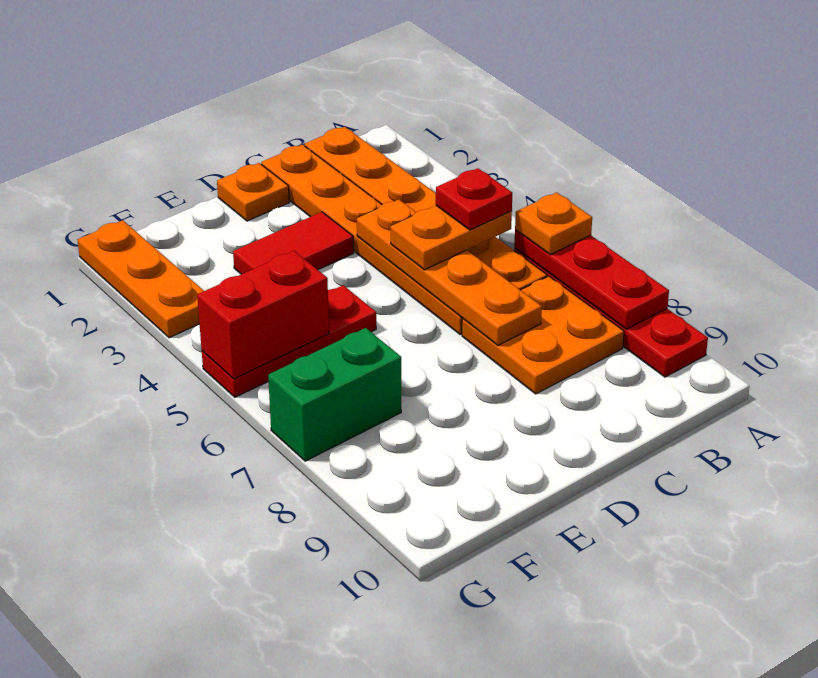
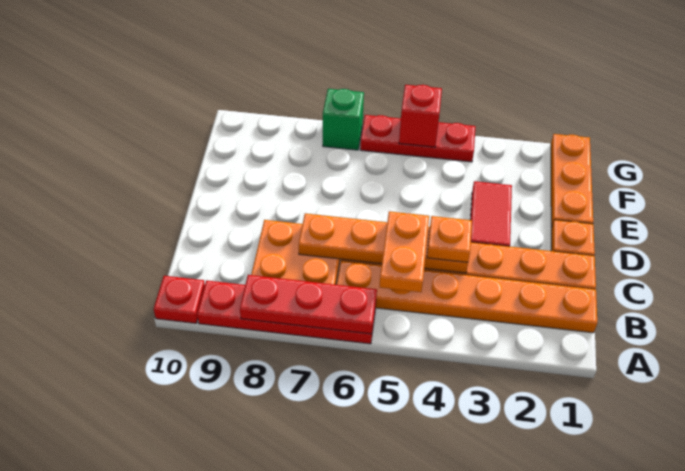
orange 1x1 plate [515,192,592,255] -> orange 1x1 plate moved to [427,216,472,262]
red 1x1 plate [436,168,512,230] -> red 1x1 plate moved to [154,276,205,323]
red 1x3 plate [202,285,376,397] -> red 1x3 plate turned to [360,115,476,162]
red 1x2 brick [197,251,329,379] -> red 1x1 brick [399,85,442,147]
green 1x2 brick [268,328,401,461] -> green 1x1 brick [323,89,364,150]
orange 1x3 plate [78,220,204,338] -> orange 1x3 plate turned to [551,134,593,228]

